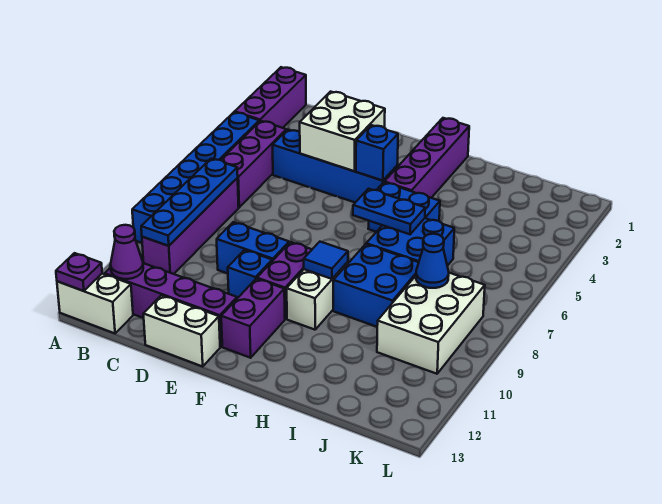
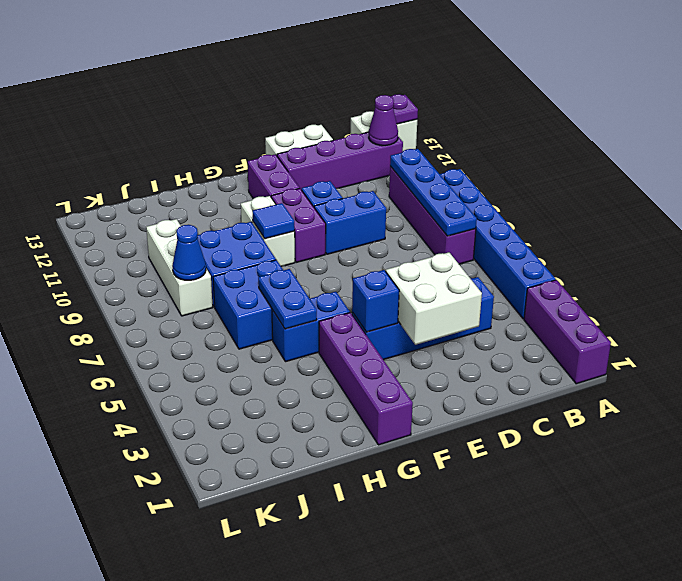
purple 1x3 brick [221,121,286,207] -> none
blue 1x2 plate [353,189,425,234] -> blue 1x2 plate turned to [258,269,317,329]
white 2x3 brick [377,273,485,374] -> white 1x3 brick [146,219,213,316]

